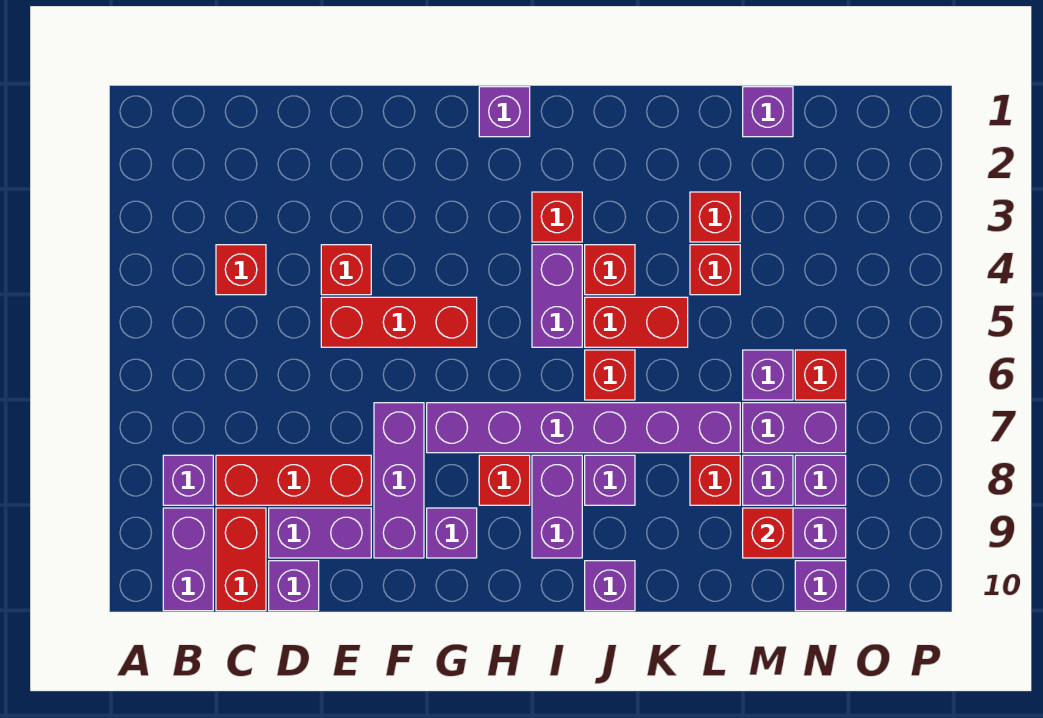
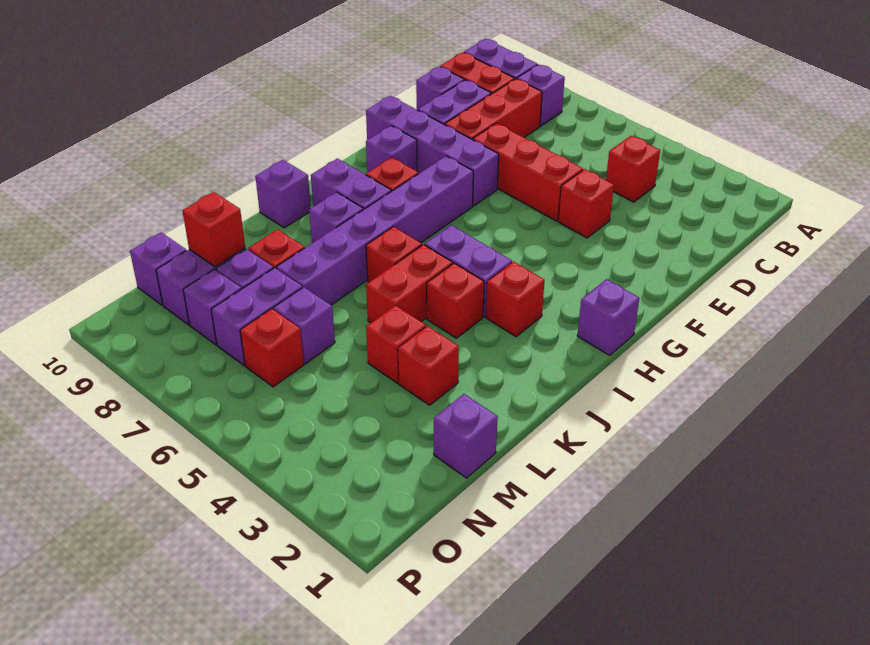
red 1x3 brick [321,297,477,347] -> red 1x3 brick turned to [473,123,583,221]
purple 1x3 brick [374,403,424,558] -> purple 1x4 brick [366,96,499,206]

